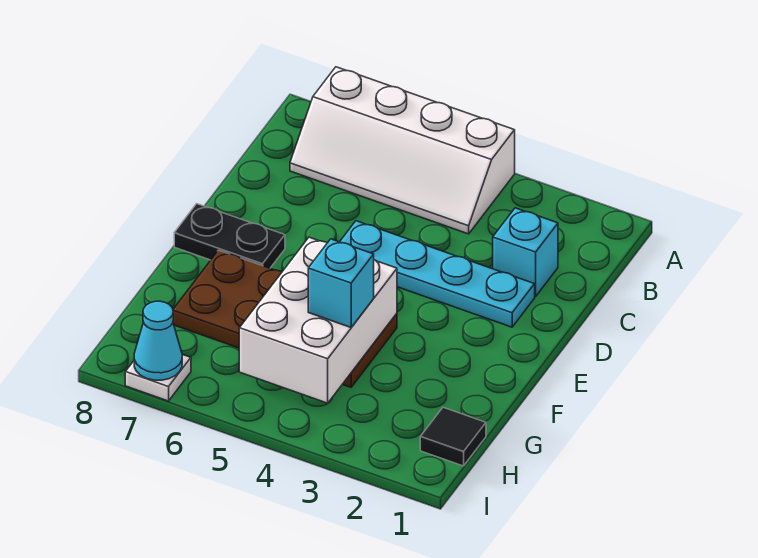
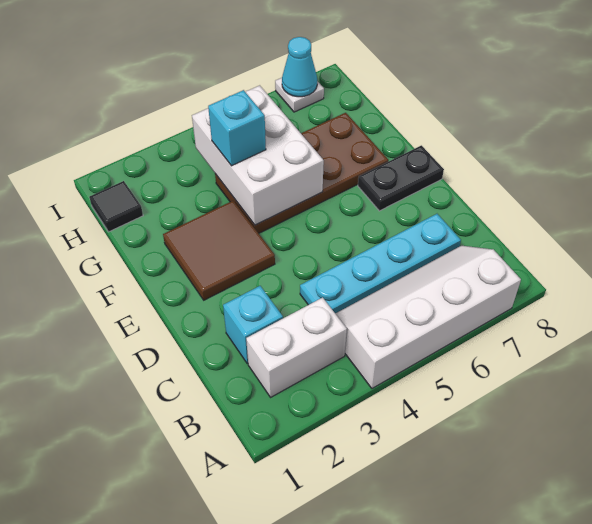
none -> white 1x2 brick [246,297,347,397]
cyan 1x4 plate [340,221,535,327] -> cyan 1x4 plate moved to [300,214,461,313]
none -> brown 2x2 tile [163,201,275,300]

